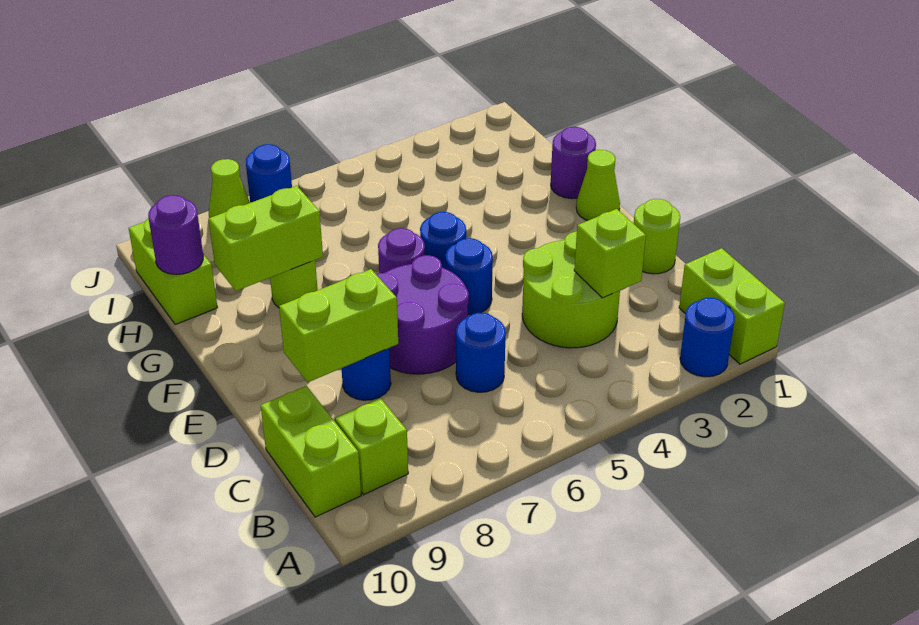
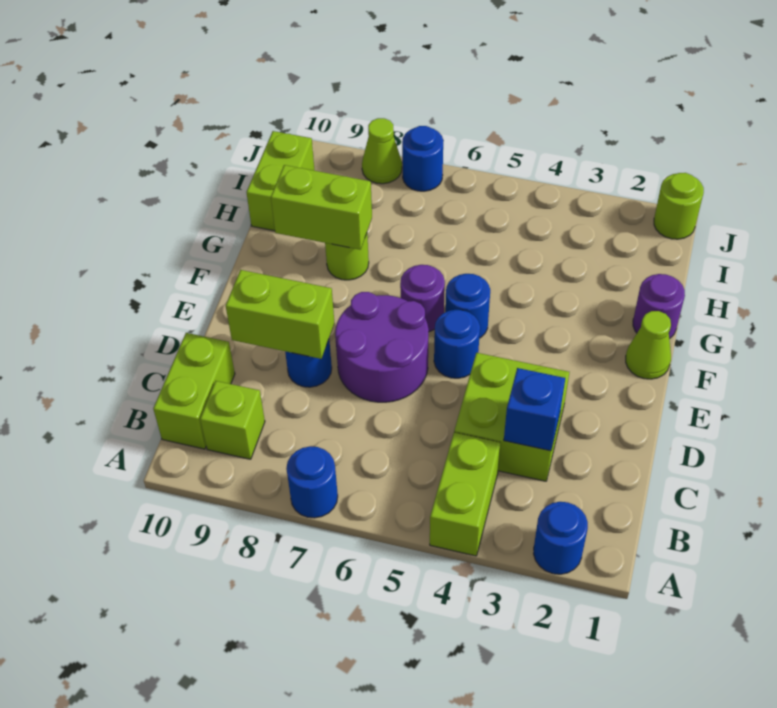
lime 1x2 brick [679,248,785,364] -> lime 1x2 brick moved to [430,432,501,556]
lime 2x2 round brick [522,232,620,348] -> lime 2x2 brick [454,353,569,481]
lime 1x1 brick [574,209,646,298] -> blue 1x1 brick [504,368,565,451]
blue 1x1 round brick [456,313,506,392] -> blue 1x1 round brick moved to [286,446,338,518]
lime 1x1 round brick [634,199,680,274] -> lime 1x1 round brick moved to [654,173,704,239]
purple 1x1 round brick [148,195,203,274] -> none

